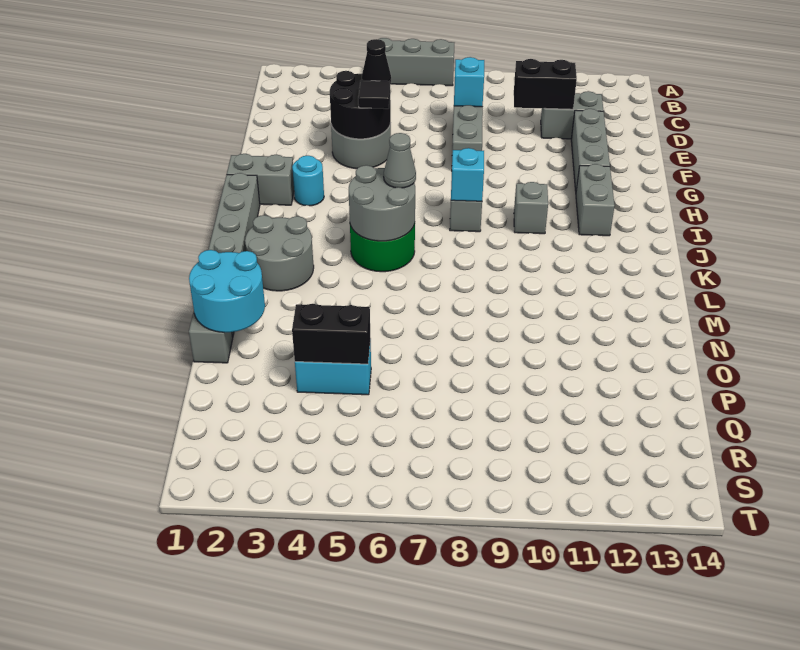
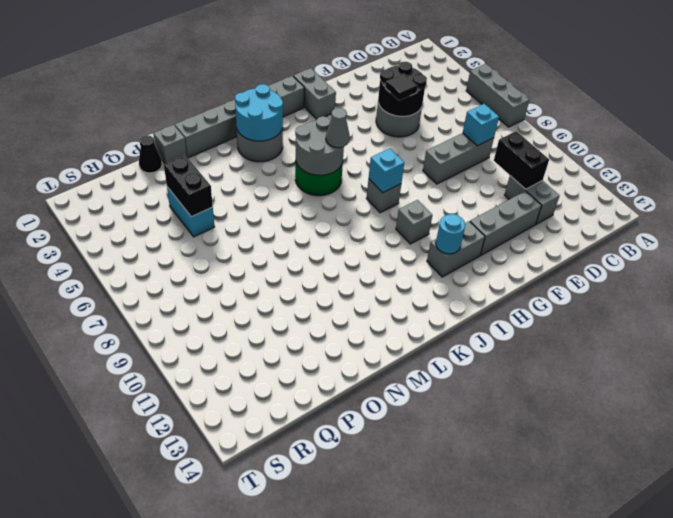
black 1x1 cone [362,39,391,84] -> black 1x1 cone moved to [139,136,162,173]
cyan 1x1 round brick [292,155,324,206] -> cyan 1x1 round brick moved to [436,214,465,254]
cyan 2x2 round brick [189,250,265,333] -> cyan 2x2 round brick moved to [235,84,283,141]

